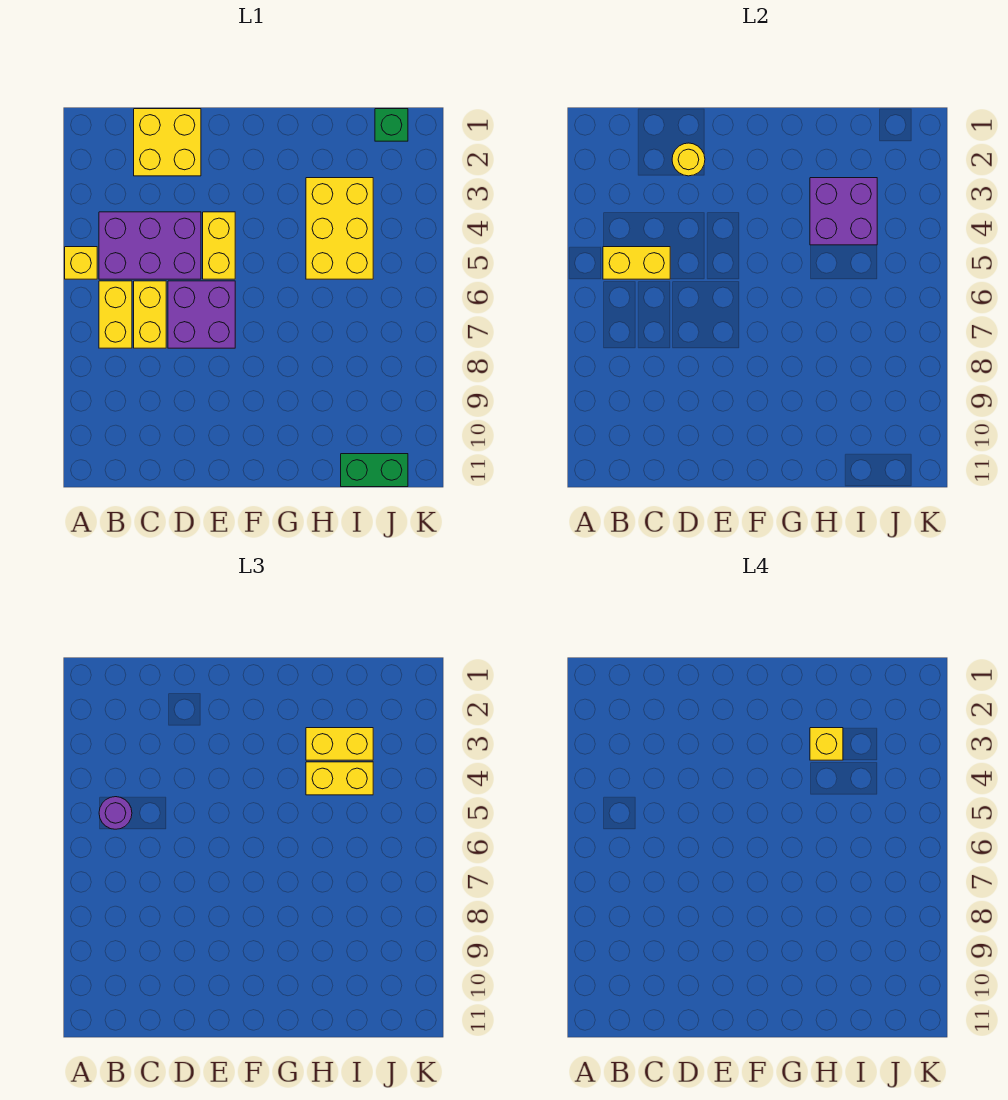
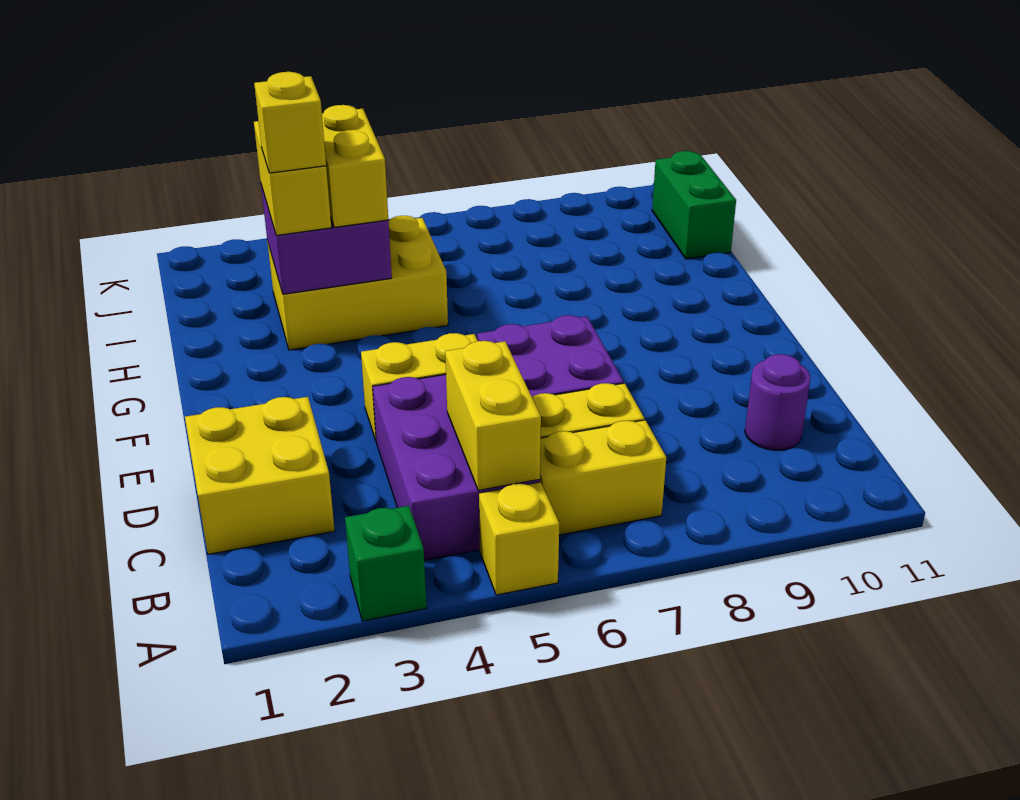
purple 1x1 round brick [99,797,132,829] -> purple 1x1 round brick moved to [745,354,810,450]
yellow 1x1 round brick [672,143,705,176] -> none
green 1x1 brick [375,109,408,141] -> green 1x1 brick moved to [345,506,426,621]

